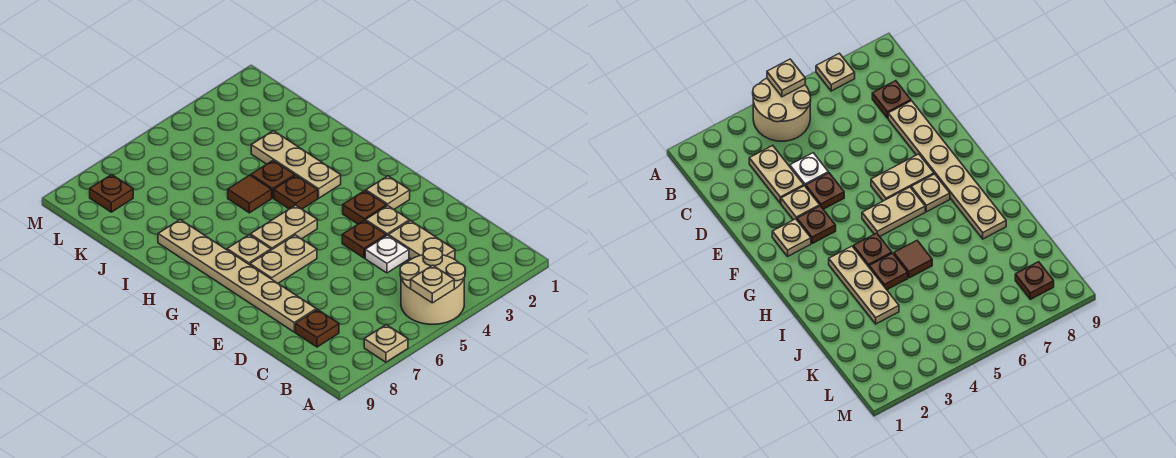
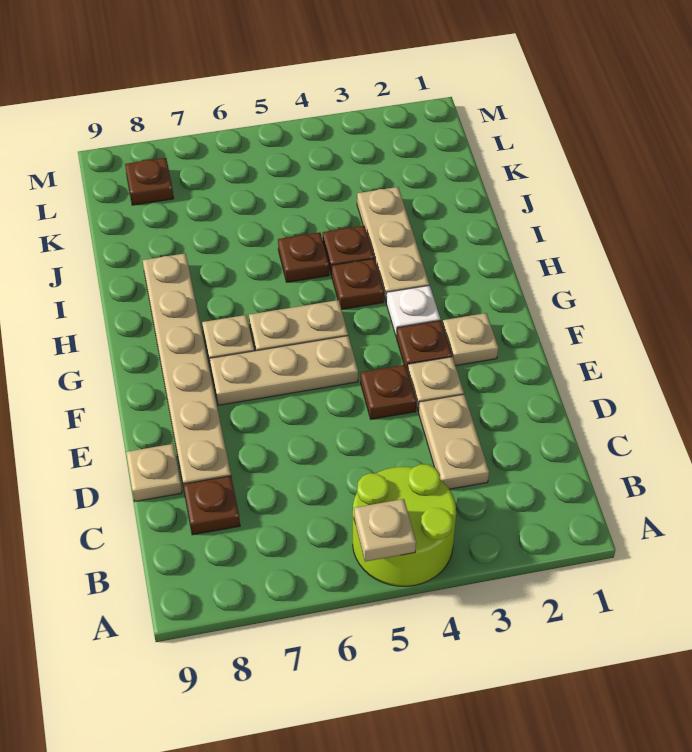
tan 2x2 round brick [400,248,465,324] -> lime 2x2 round brick [353,464,456,586]
tan 1x1 plate [364,325,408,362] -> tan 1x1 plate moved to [126,444,182,501]
white 1x1 plate [365,235,409,273] -> white 1x1 plate moved to [386,285,440,337]
tan 1x2 plate [250,235,317,283] -> tan 1x3 plate [210,336,358,405]
brown 1x1 tile [228,175,272,213] -> brown 1x1 plate [278,232,329,282]

